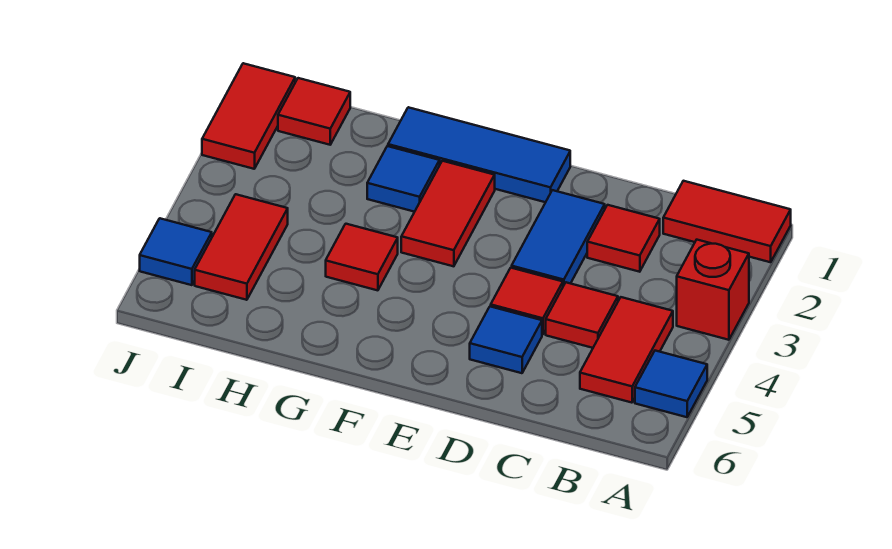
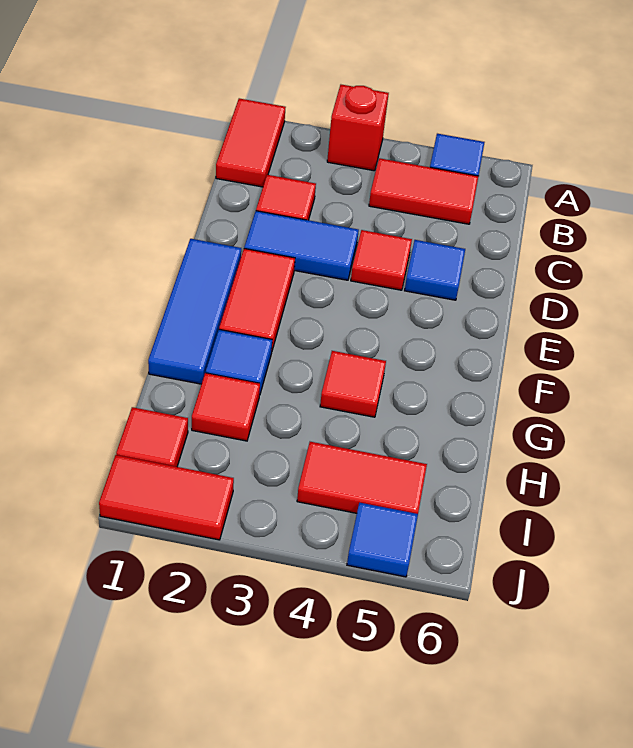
red 1x1 tile [546,282,618,348] -> red 1x1 tile moved to [192,373,260,441]
red 1x2 tile [401,161,495,266] -> red 1x2 tile turned to [219,249,295,350]

